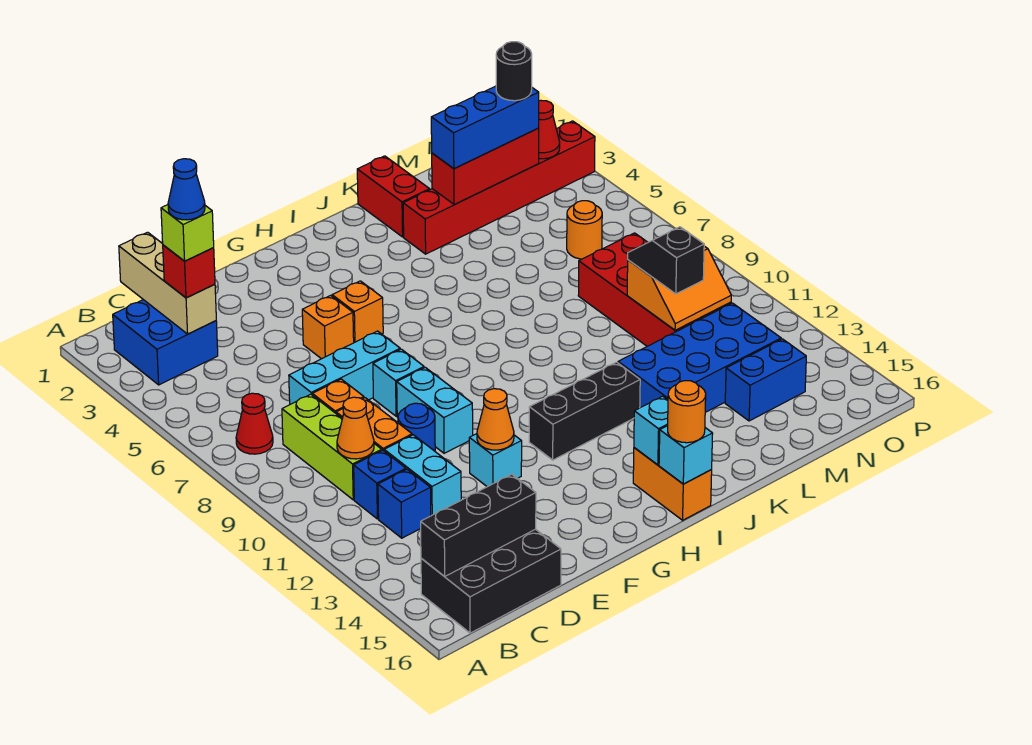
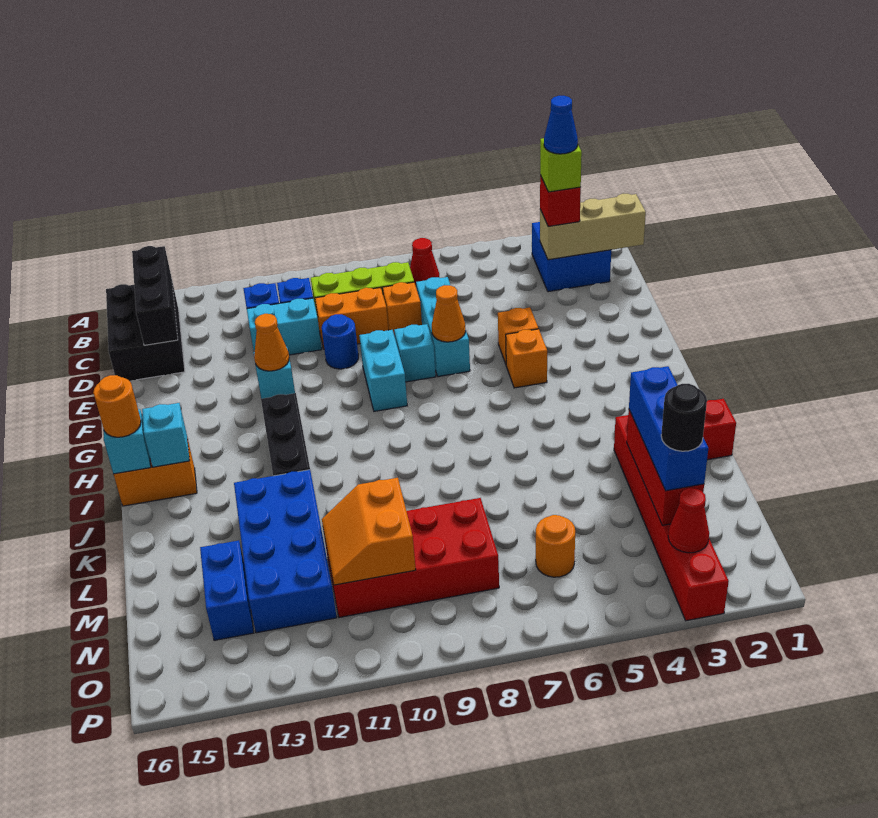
orange 1x1 cone [337,397,374,459] -> orange 1x1 cone moved to [432,285,466,342]
cyan 1x2 brick [397,367,473,453] -> cyan 1x2 brick turned to [359,330,407,411]
black 1x2 slope [628,227,704,294] -> none

